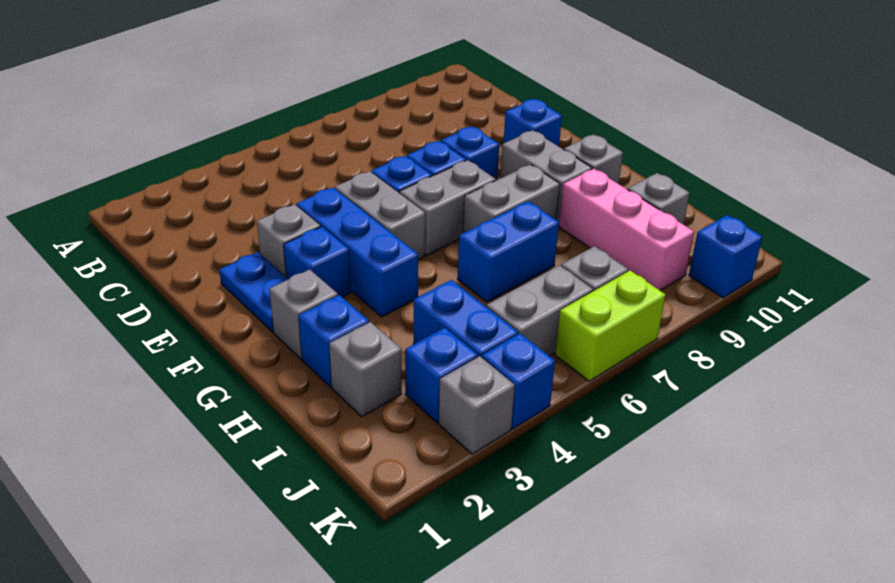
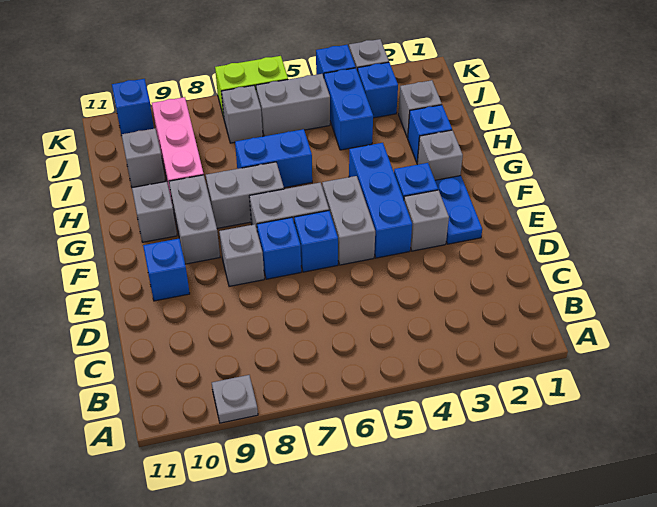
none -> grey 1x1 plate [212,375,258,423]
blue 1x1 brick [441,126,499,180] -> grey 1x1 brick [219,224,264,286]

